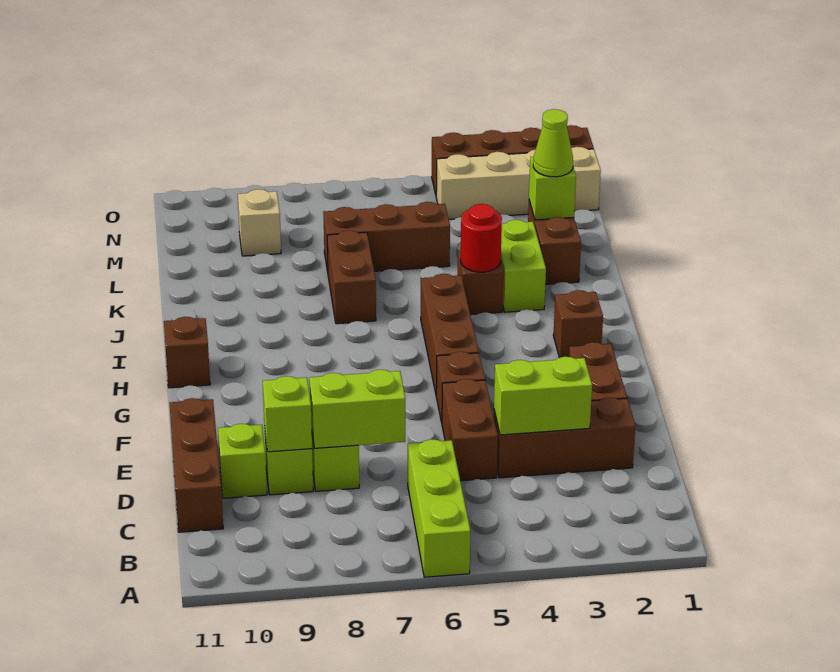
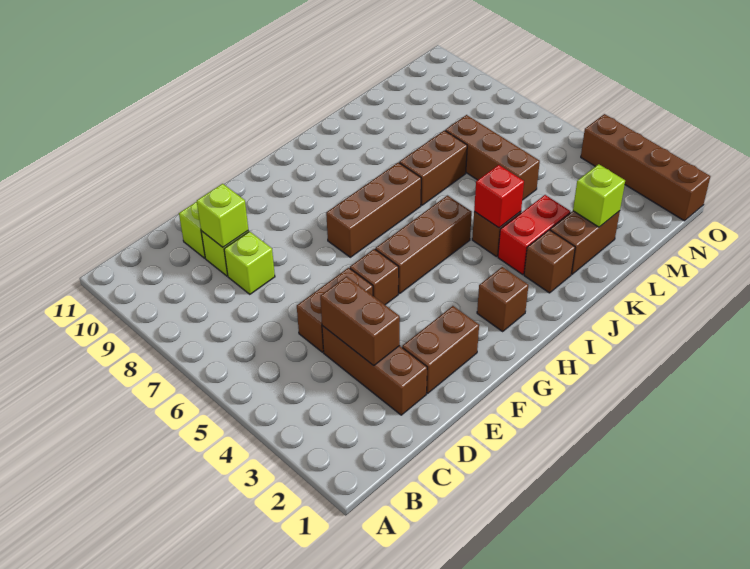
lime 1x3 brick [408,439,470,577] -> none
brown 1x3 brick [169,398,223,532] -> brown 1x3 brick moved to [326,162,421,257]
lime 1x2 brick [494,357,592,435] -> brown 1x2 brick [320,276,400,366]
lime 1x2 brick [309,370,405,448] -> none
brown 1x1 brick [164,317,210,388] -> brown 1x1 brick moved to [524,230,575,293]
lime 1x2 brick [501,220,546,312] -> red 1x2 brick [498,195,570,274]
red 1x1 round brick [461,204,502,272] -> red 1x1 brick [474,165,524,228]
lime 1x1 cone [533,109,573,177] -> none
tan 1x1 brick [238,189,281,256] -> none
tan 1x4 brick [436,147,601,219] -> none

